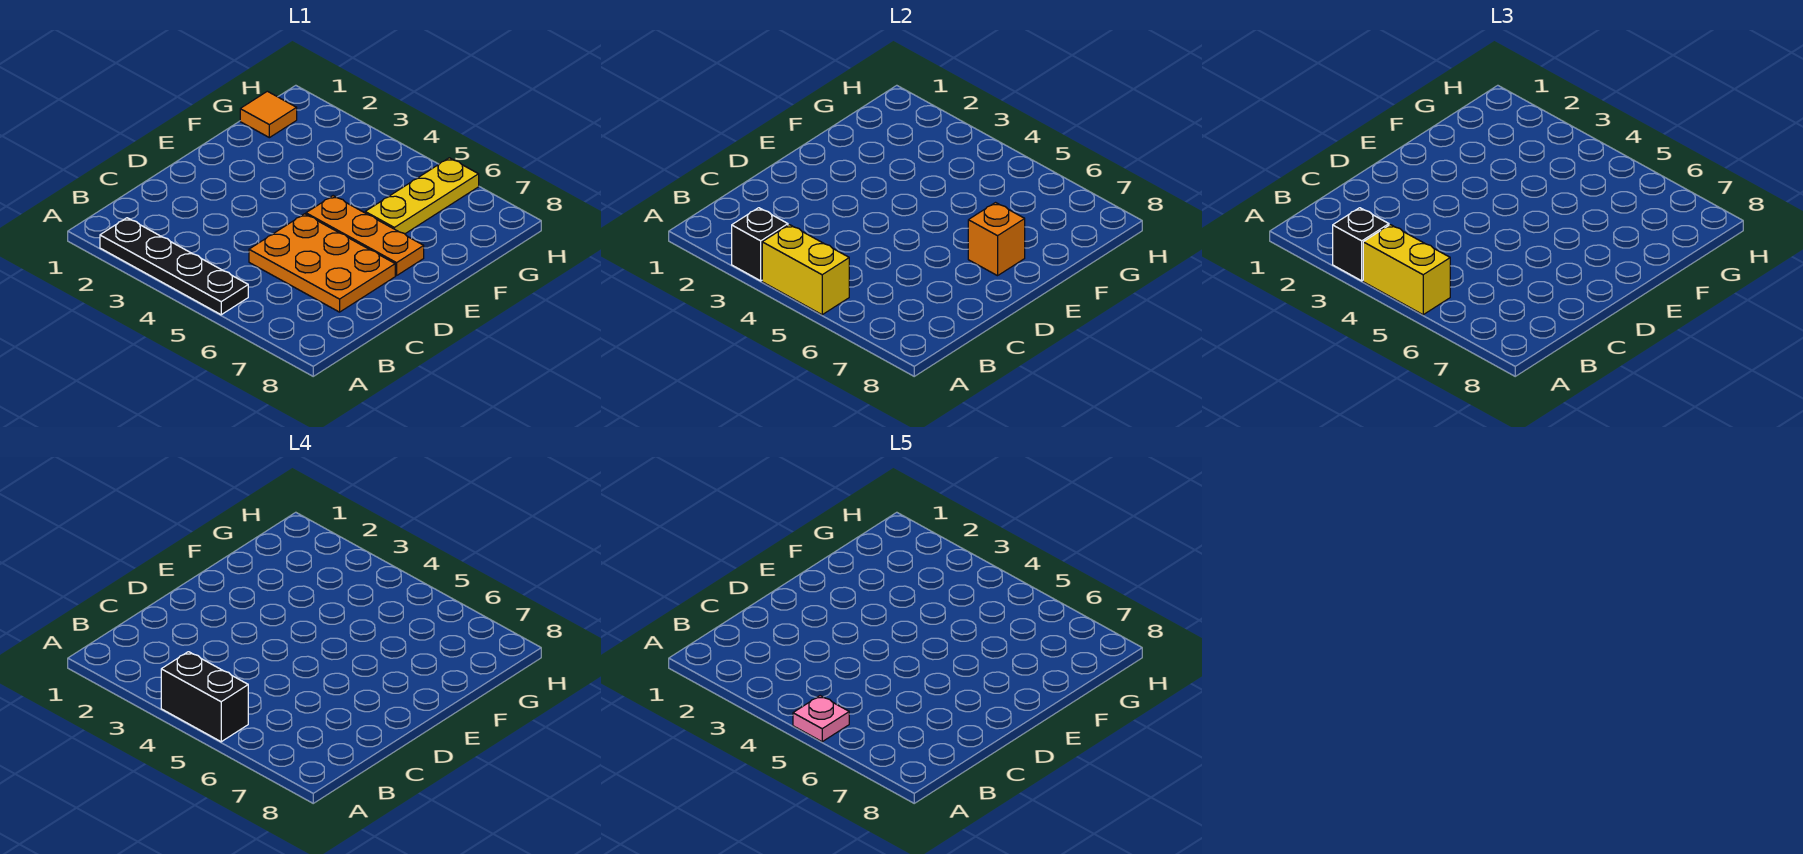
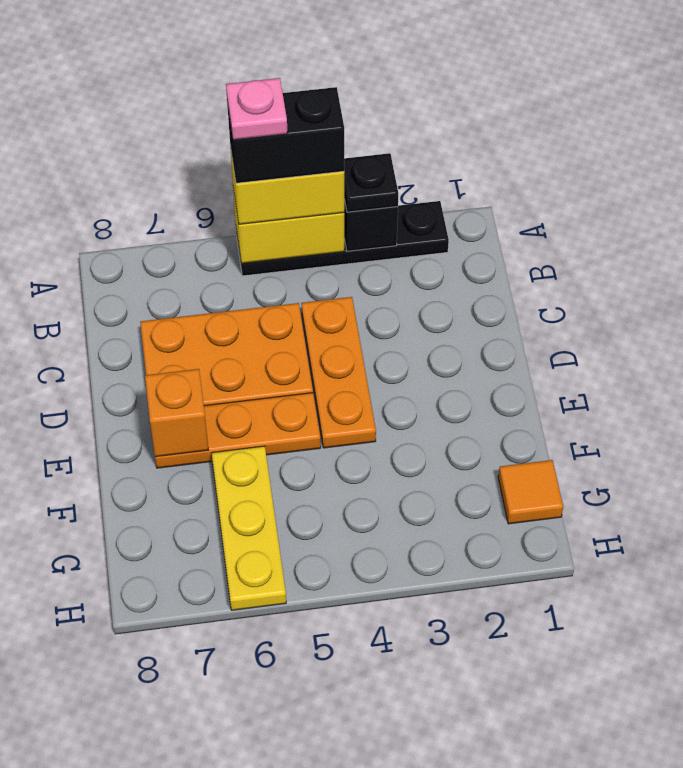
black 1x1 brick [1333,208,1389,281] -> black 1x1 plate [344,153,399,212]
none -> orange 1x3 plate [301,297,376,448]

